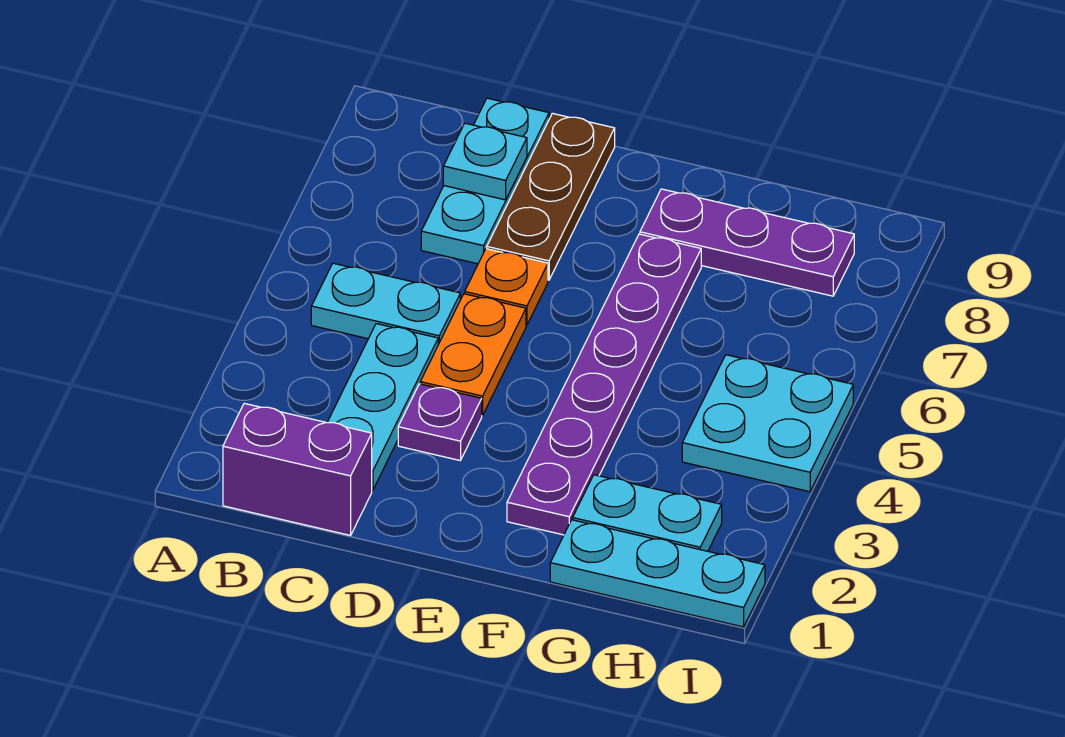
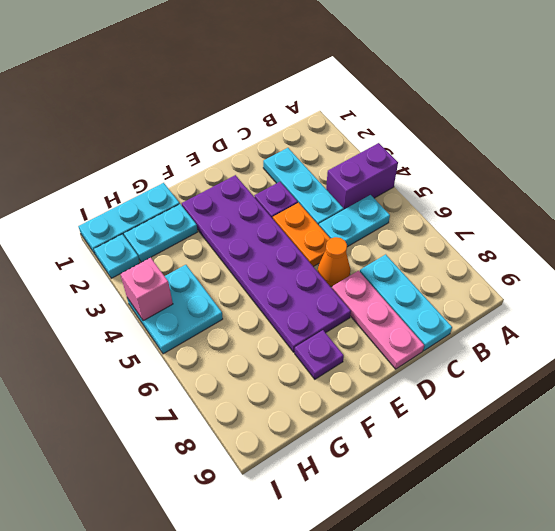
purple 1x2 brick [223,403,372,535] -> purple 1x2 brick moved to [326,143,398,209]
cyan 1x1 plate [443,123,527,200] -> cyan 1x1 plate moved to [94,234,140,278]
orange 1x1 plate [465,249,548,325] -> orange 1x1 cone [318,237,350,286]
brown 1x3 plate [487,113,615,280] -> pink 1x3 plate [332,271,424,369]
purple 1x6 plate [507,234,701,535] -> purple 2x6 plate [182,175,351,352]
purple 1x3 plate [640,189,854,296] -> purple 1x1 plate [295,330,344,379]
none -> pink 1x1 brick [120,258,173,321]

